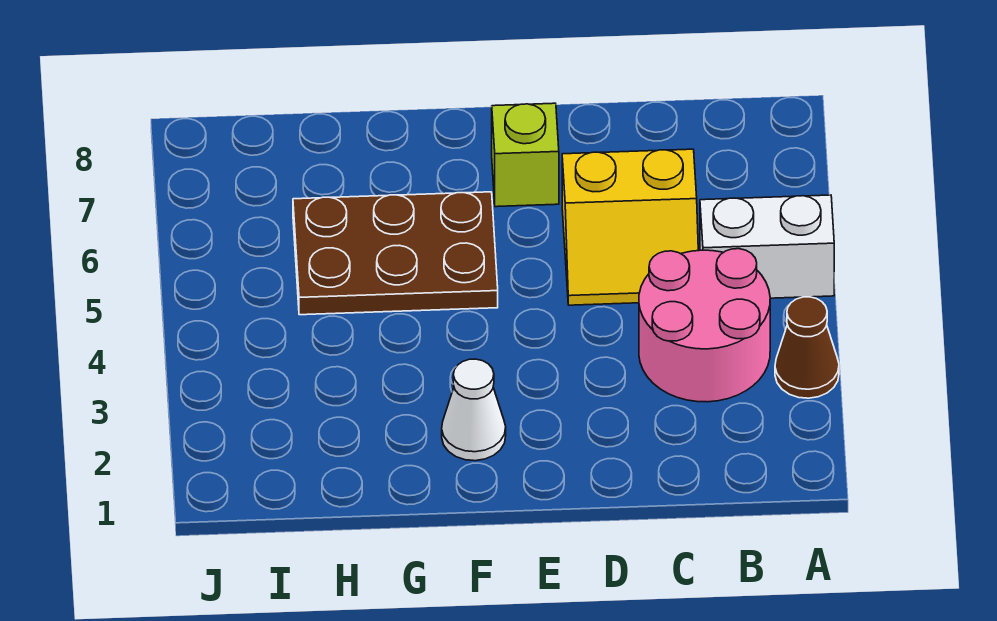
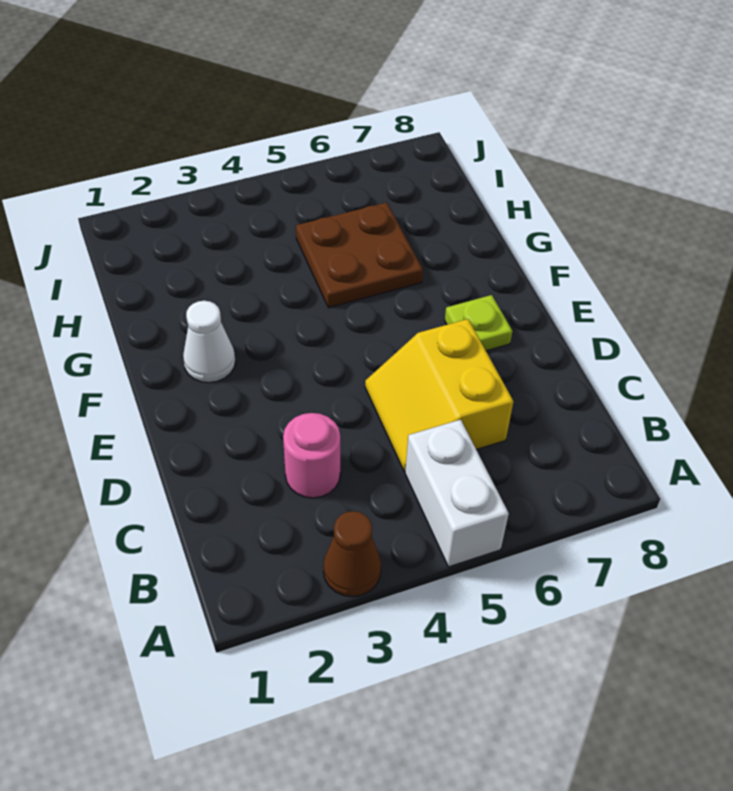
pink 2x2 round brick [639,249,770,402] -> pink 1x1 round brick [283,413,340,498]
lime 1x1 brick [492,103,559,207] -> lime 1x1 plate [445,295,512,351]
brown 2x3 plate [293,192,498,315] -> brown 2x2 plate [296,203,423,308]

